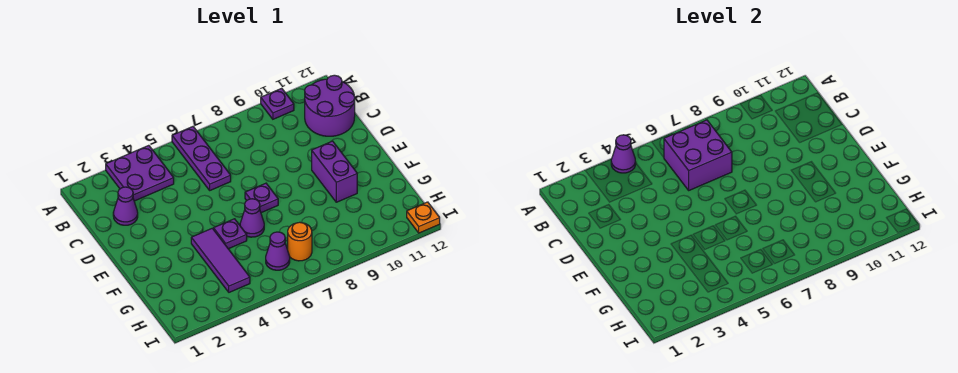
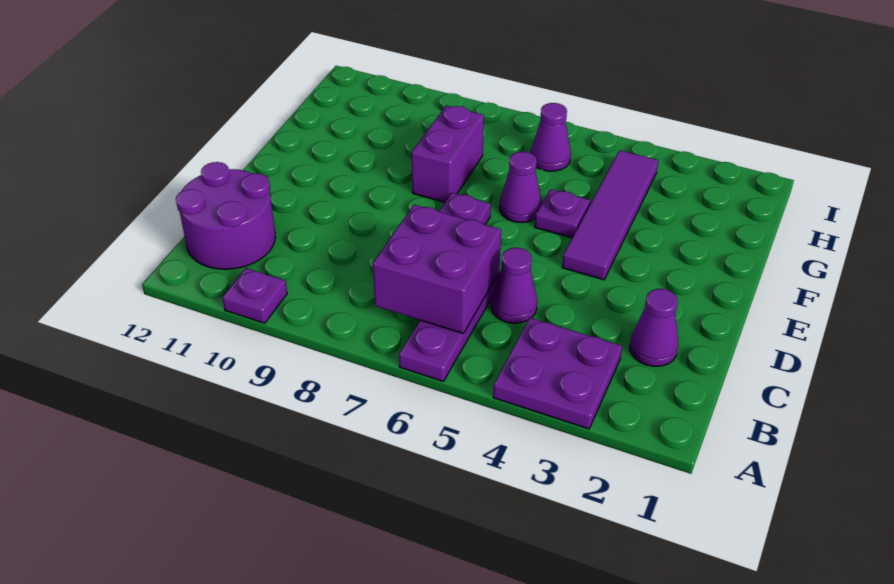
purple 1x1 cone [611,135,636,173] -> purple 1x1 cone moved to [491,248,537,323]
purple 1x2 brick [312,141,357,202] -> purple 1x2 brick moved to [411,105,484,202]
purple 1x3 tile [191,228,250,292] -> purple 1x4 tile [562,150,658,280]
orange 1x1 round brick [288,222,312,261] -> none
orange 1x1 plate [407,202,440,233] -> none

